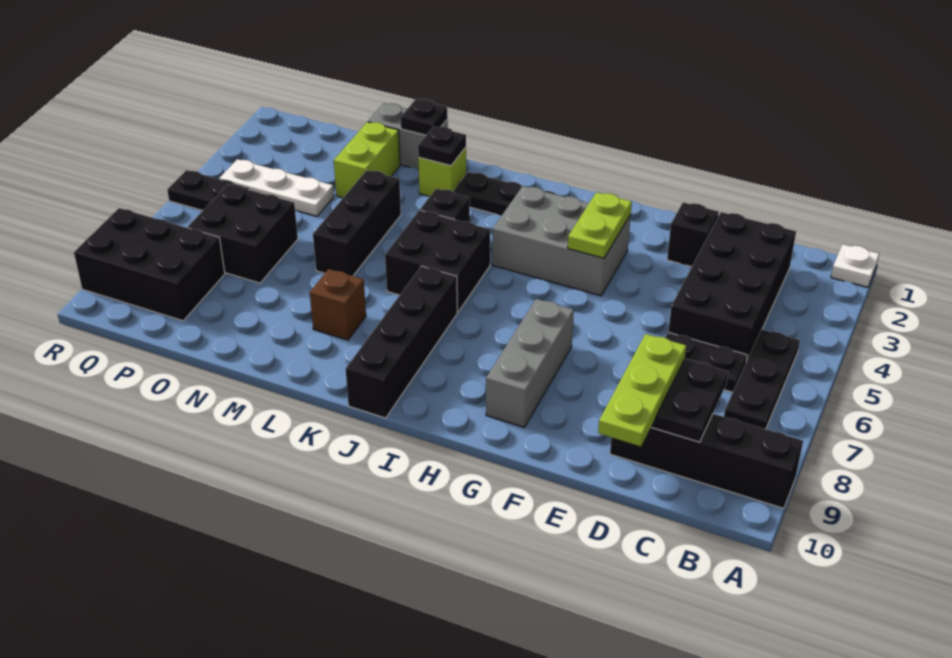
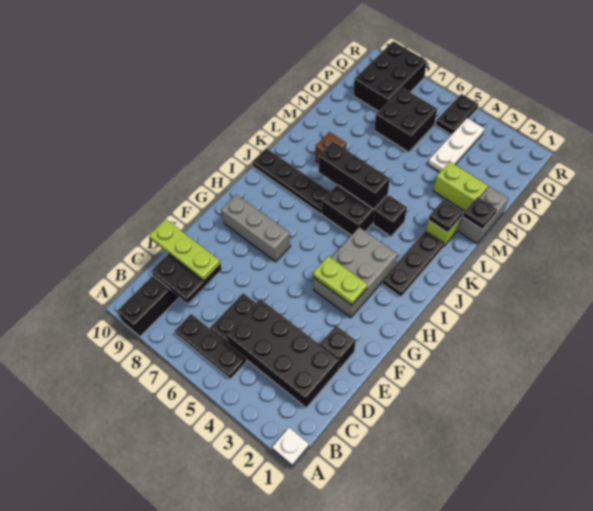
black 1x4 brick [346,266,457,418] -> black 1x4 plate [252,148,330,214]
black 1x3 brick [313,170,401,276] -> black 1x3 brick moved to [319,142,390,209]

